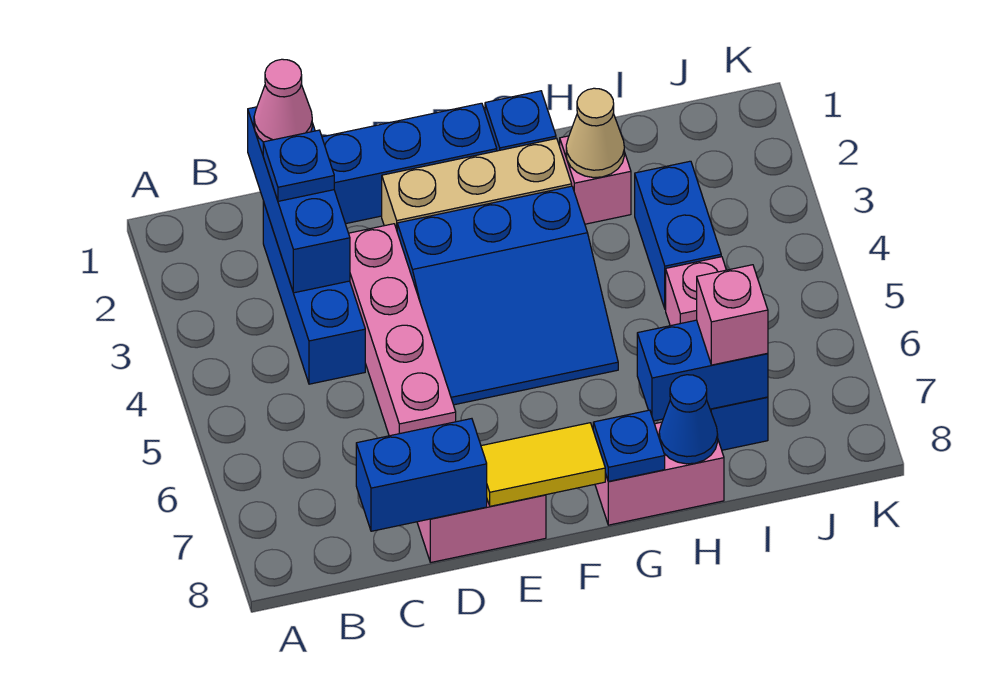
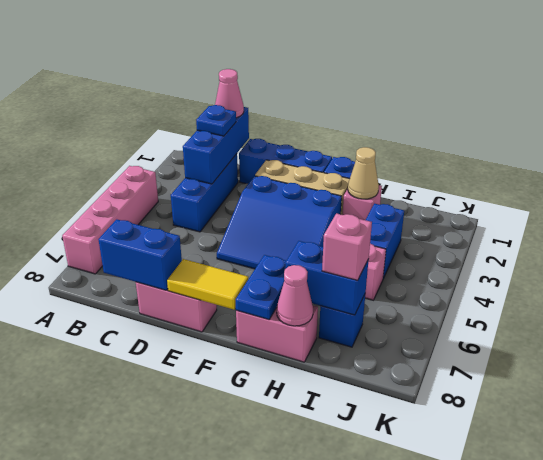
pink 1x4 brick [349,224,456,436] -> pink 1x4 brick moved to [62,166,158,274]
blue 1x1 plate [593,410,665,481] -> blue 1x2 plate [236,255,286,320]
blue 1x1 cone [659,375,718,464] -> pink 1x1 cone [277,265,313,326]

